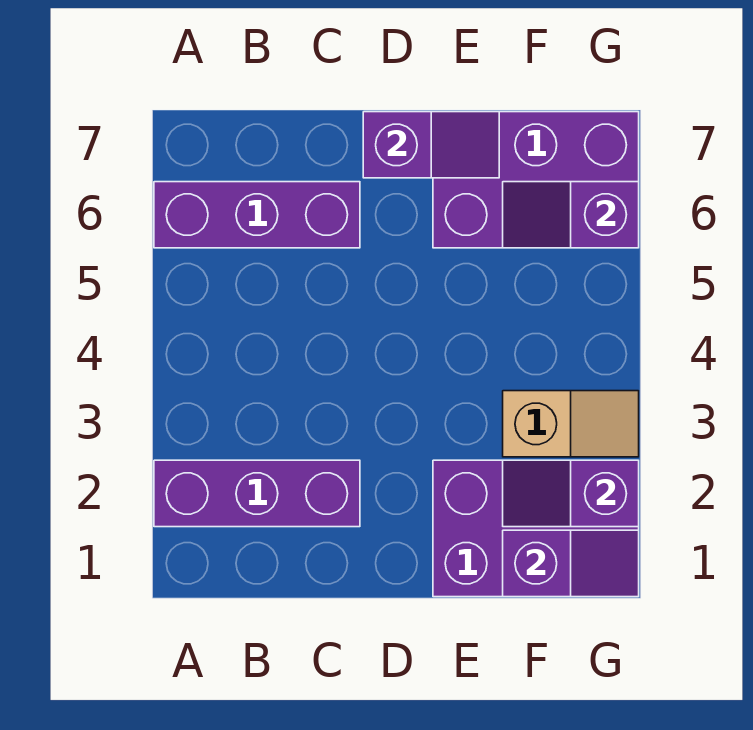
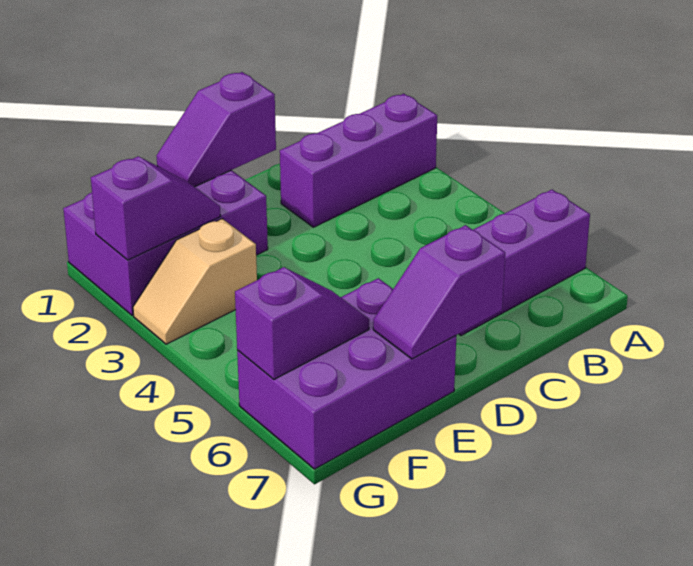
purple 1x2 slope [503,530,639,597] -> purple 1x2 slope moved to [156,72,276,187]

